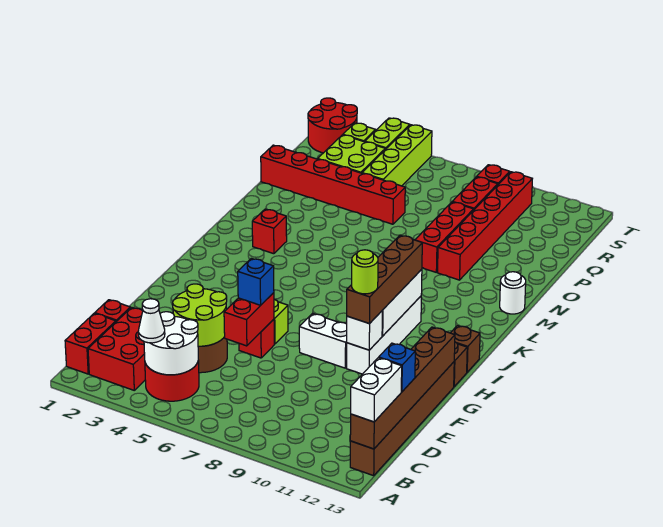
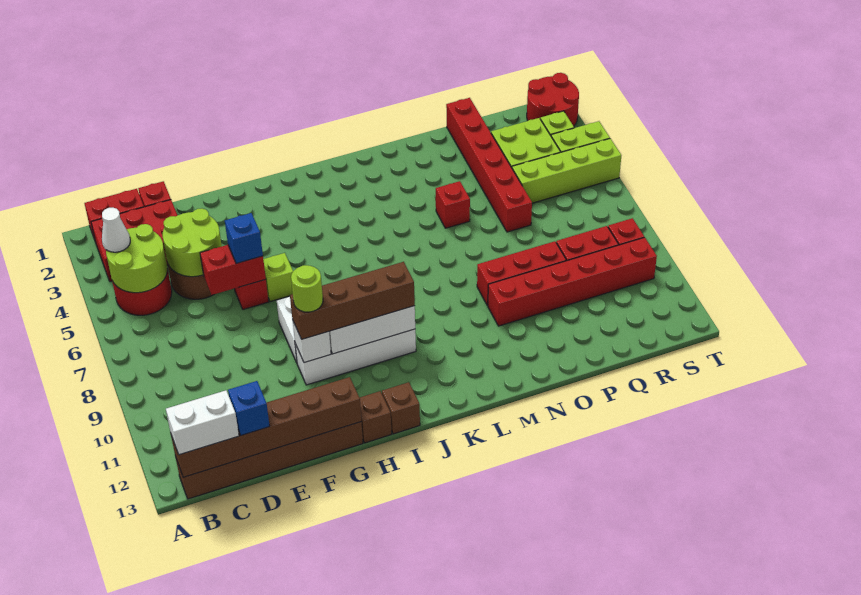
white 2x2 round brick [144,312,198,375] -> lime 2x2 round brick [106,224,167,293]
red 1x1 brick [252,209,287,254] -> red 1x1 brick moved to [436,181,470,228]
white 1x1 round brick [500,272,526,314] -> none

